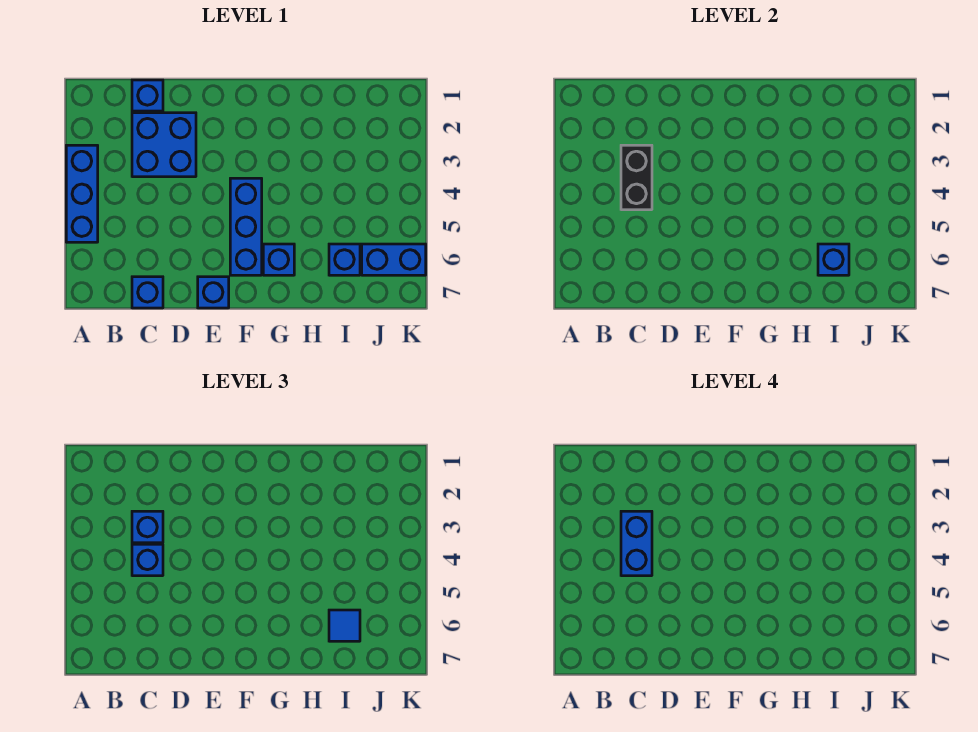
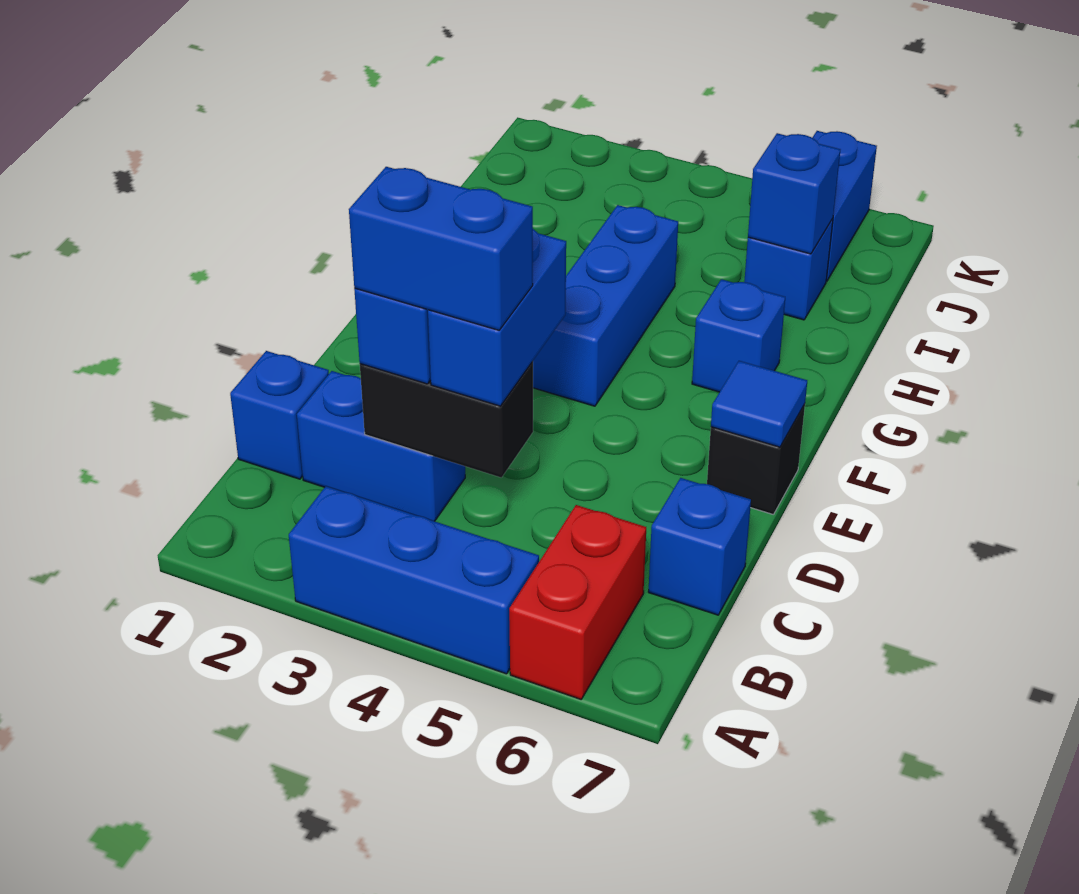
none -> red 1x2 brick [509,505,646,699]
blue 2x2 brick [132,113,196,177] -> blue 1x2 brick [297,371,465,521]
blue 1x1 brick [132,544,163,576] -> blue 1x2 brick [428,229,566,406]
blue 1x1 brick [198,277,229,308] -> black 1x1 brick [707,404,805,515]
blue 1x3 brick [230,178,262,275] -> blue 1x3 brick turned to [533,205,678,406]
blue 1x1 tile [329,610,360,641] -> blue 1x1 tile moved to [711,361,807,447]

